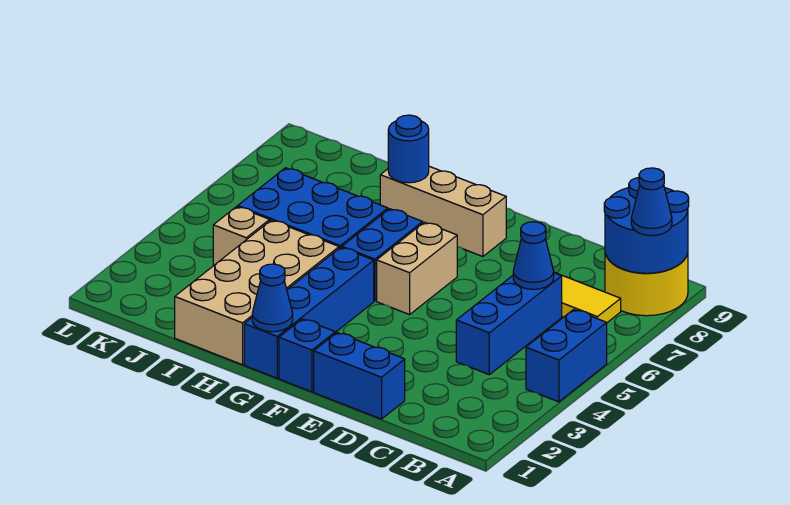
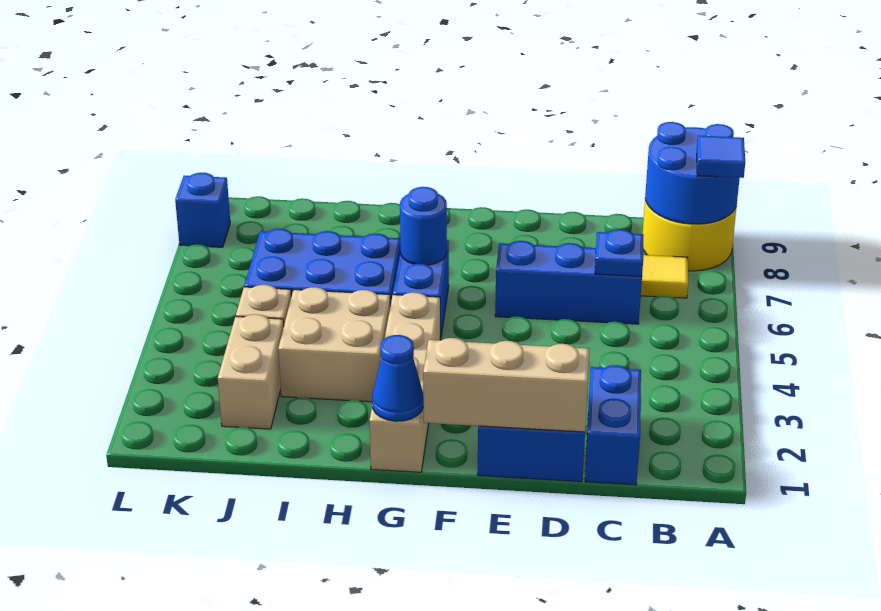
blue 1x2 brick [526,310,607,402] -> blue 1x2 brick moved to [585,365,641,485]
blue 1x1 cone [631,168,672,236] -> blue 1x1 tile [697,136,745,178]
blue 1x3 brick [456,273,562,375] -> blue 1x3 brick turned to [495,241,642,324]
blue 1x1 cone [513,222,554,289] -> blue 1x1 plate [595,229,644,277]
blue 1x1 brick [279,319,335,392] -> blue 1x1 brick moved to [175,173,230,247]
tan 1x2 brick [377,222,457,315] -> tan 1x2 brick moved to [218,314,284,429]
tan 1x3 brick [380,166,506,257] -> tan 1x3 brick moved to [423,338,589,432]
blue 1x4 brick [244,247,374,378] -> tan 1x4 brick [369,292,440,472]
tan 2x4 brick [175,220,339,365] -> tan 2x2 brick [278,287,390,402]
blue 1x1 round brick [388,115,429,183] -> blue 1x1 round brick moved to [400,187,447,265]

